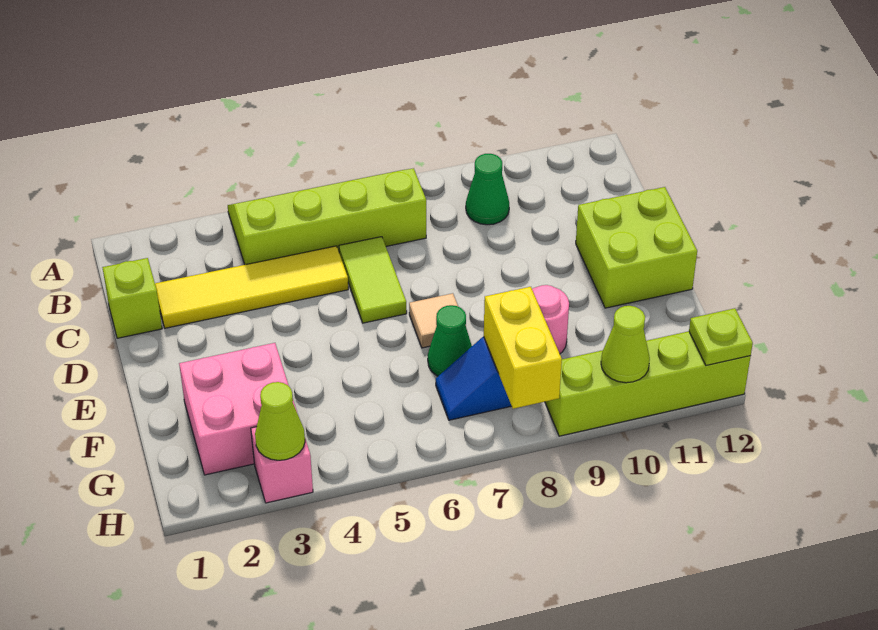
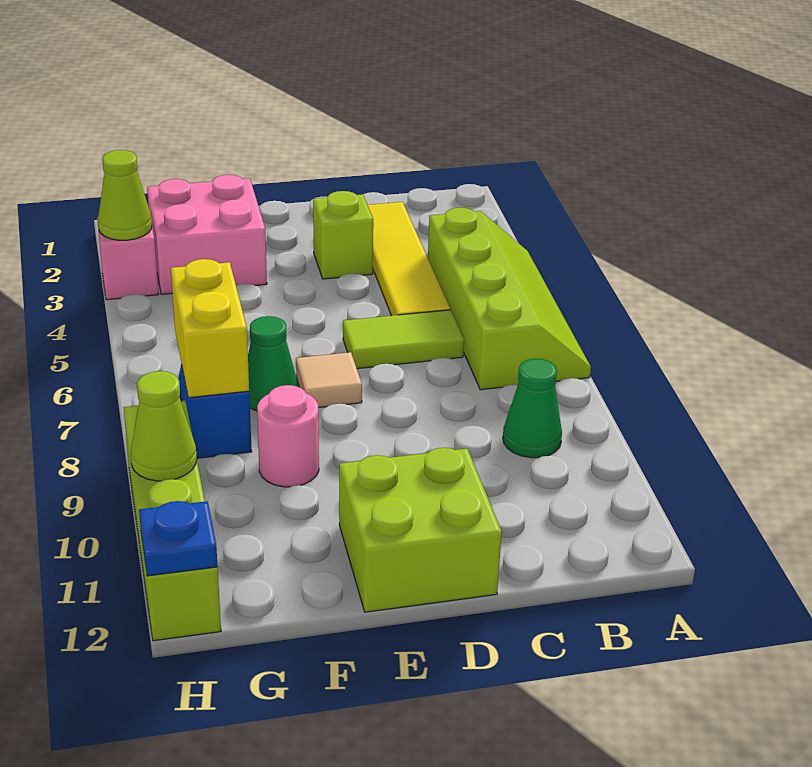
lime 1x1 brick [102,258,162,338] -> lime 1x1 brick moved to [313,191,373,279]
yellow 1x2 brick [484,287,562,409] -> yellow 1x2 brick turned to [171,259,249,398]
lime 1x1 plate [689,308,753,366] -> blue 1x1 plate [139,501,218,576]

